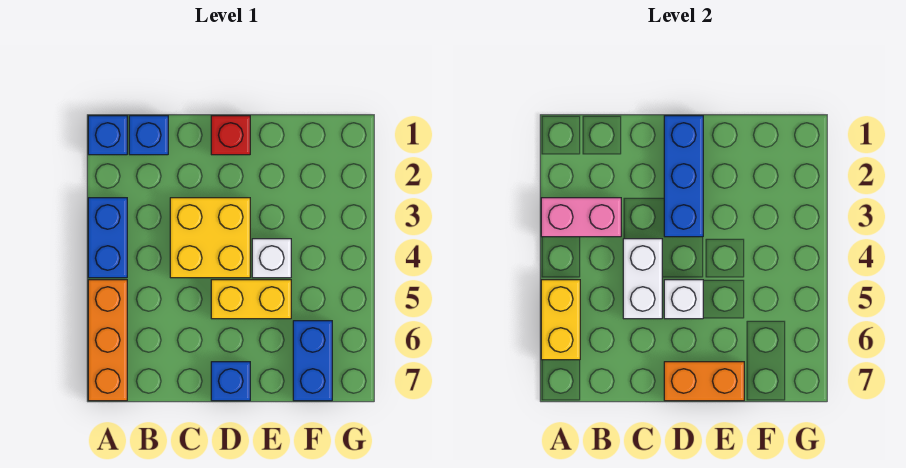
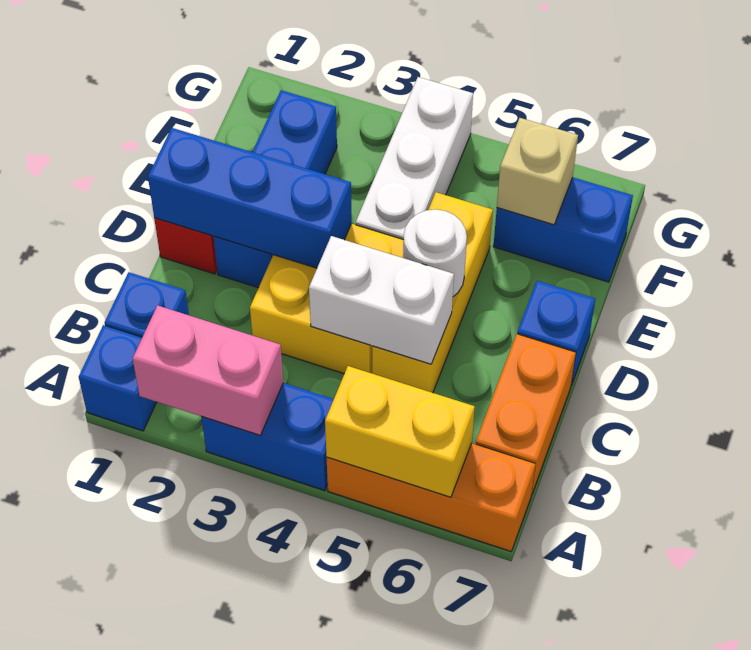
pink 1x2 brick [541,198,621,237] -> pink 1x2 brick turned to [133,305,283,435]
none -> blue 1x3 brick [214,90,337,288]
yellow 1x2 brick [211,280,291,319] -> yellow 1x3 brick [372,192,493,393]
white 1x1 brick [664,280,703,319] -> white 1x1 round brick [403,209,467,296]
orange 1x2 brick [664,362,744,401] -> orange 1x2 brick moved to [476,334,576,495]
white 1x1 brick [252,239,291,278] -> white 1x3 brick [356,77,473,240]
none -> tan 1x1 brick [497,118,578,225]

